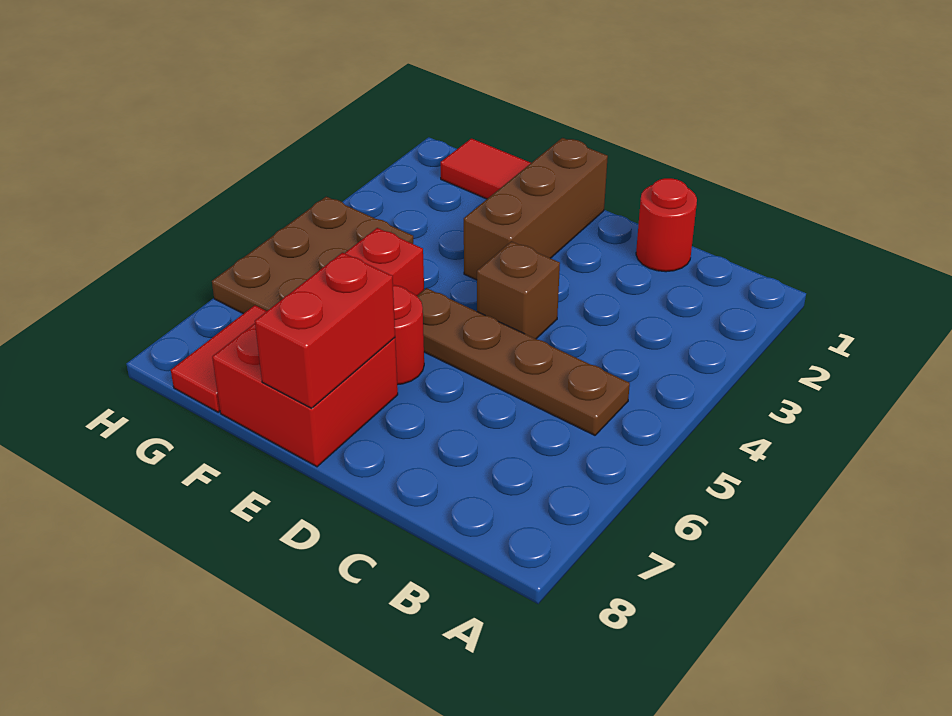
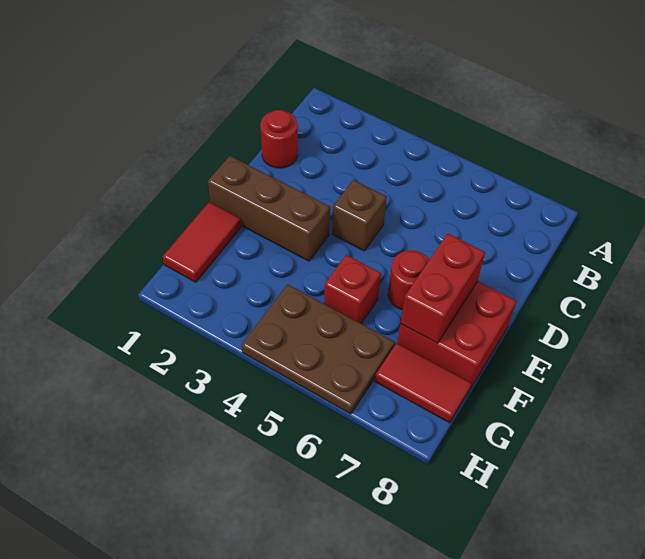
brown 1x4 plate [417,288,630,435] -> none
red 1x2 brick [255,253,395,408] -> red 1x2 brick turned to [400,233,485,343]

